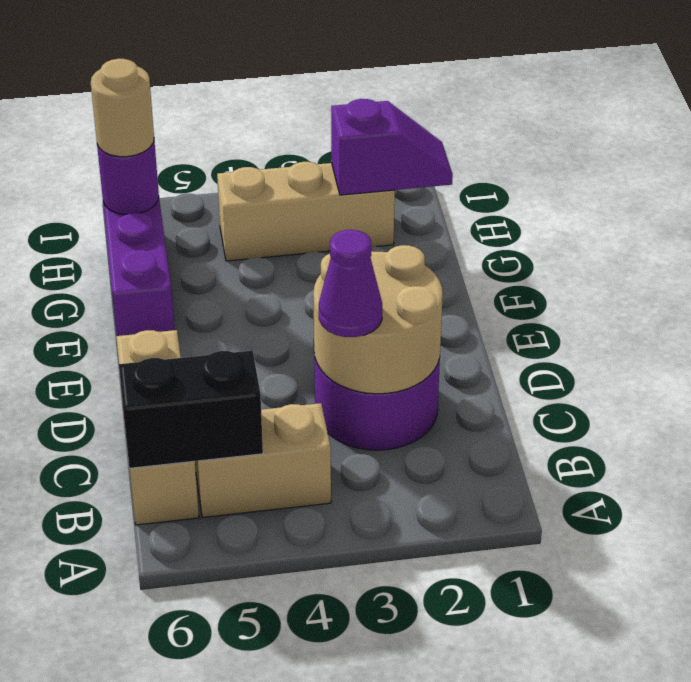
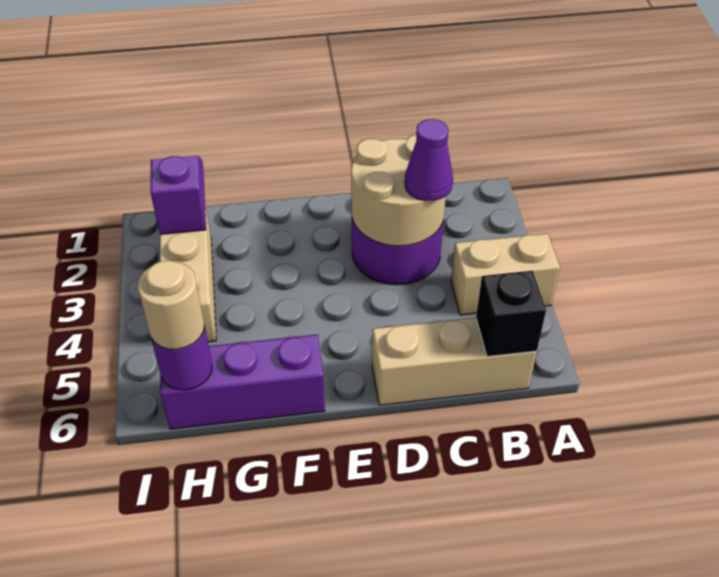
tan 1x2 brick [195,403,331,518] -> tan 1x2 brick turned to [451,234,560,315]
black 1x2 brick [119,350,263,468] -> black 1x1 brick [476,271,546,357]

